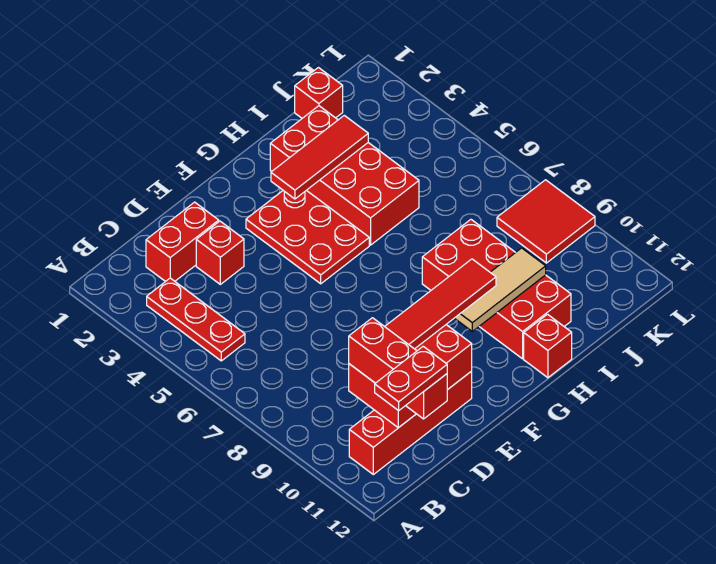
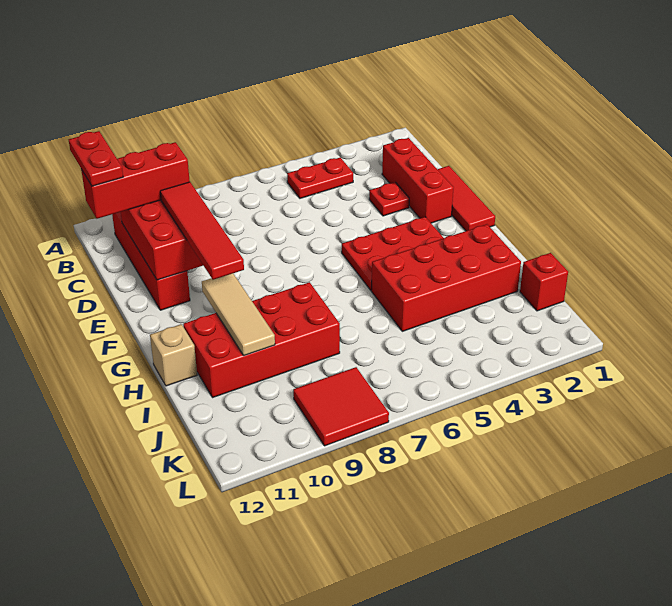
red 1x3 plate [147,278,245,361] -> red 1x2 plate [287,157,353,198]
red 1x2 brick [146,202,219,282] -> red 1x3 brick [382,138,454,223]
red 1x1 brick [196,221,244,284] -> red 1x1 plate [369,182,409,216]
red 1x3 tile [271,115,368,199] -> red 1x3 tile moved to [437,166,495,231]
red 1x1 brick [524,314,572,378] -> tan 1x1 brick [150,324,197,386]

